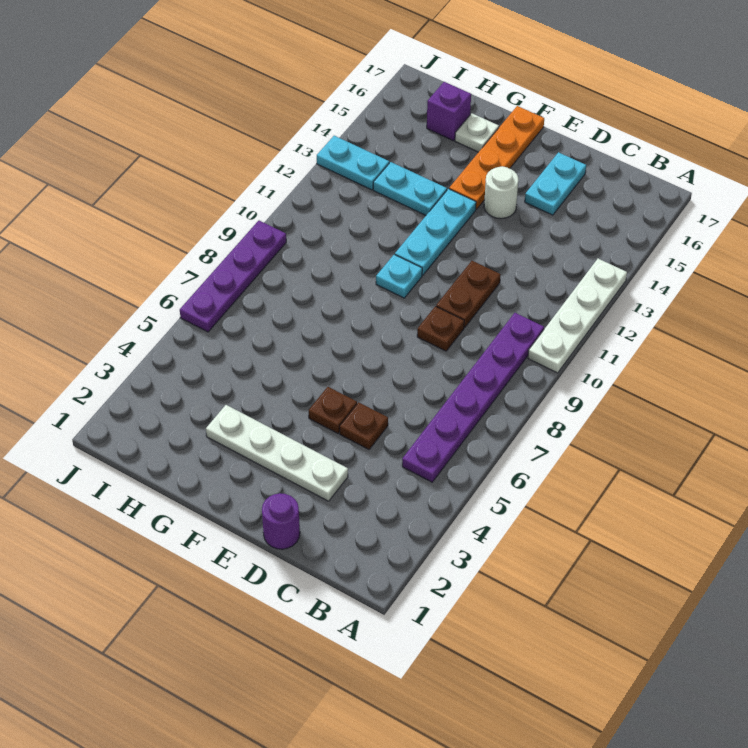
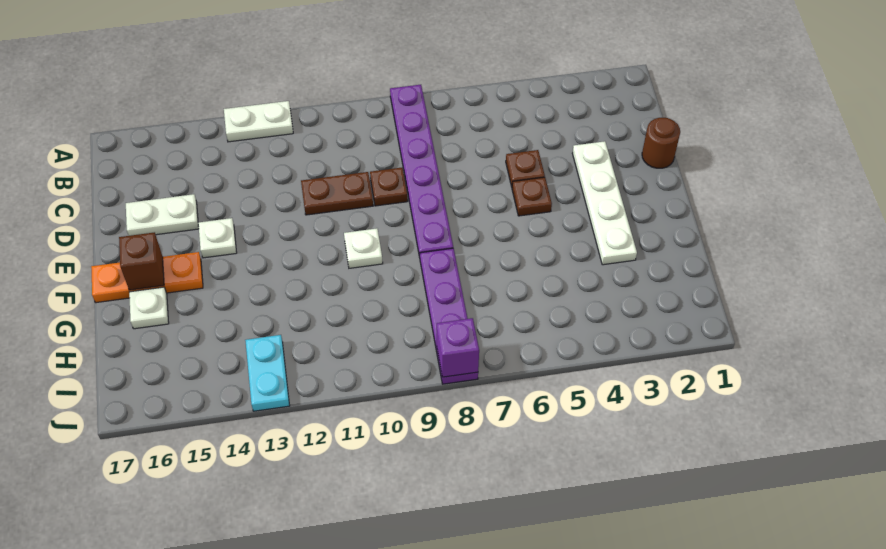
white 1x4 plate [528,259,627,373] -> white 1x2 plate [224,101,293,142]
purple 1x6 plate [402,313,544,482] -> purple 1x6 plate turned to [390,85,453,257]
purple 1x1 round brick [262,493,300,549] -> brown 1x1 round brick [642,118,680,168]
cyan 1x2 plate [525,152,586,215] -> white 1x2 plate [126,194,199,236]
white 1x1 round brick [484,166,518,219] -> white 1x1 plate [198,218,237,258]
cyan 1x1 plate [376,255,422,298] -> white 1x1 plate [344,228,383,268]
cyan 1x3 plate [395,189,476,275] -> none
orange 1x4 plate [449,106,544,209] -> orange 1x3 plate [91,252,203,303]
none -> brown 1x1 brick [119,232,164,290]
cyan 1x2 plate [373,162,447,215] -> none
purple 1x1 brick [427,82,471,141] -> purple 1x1 brick moved to [437,318,479,377]
purple 1x4 plate [180,221,286,332] -> purple 1x4 plate turned to [420,248,478,384]

